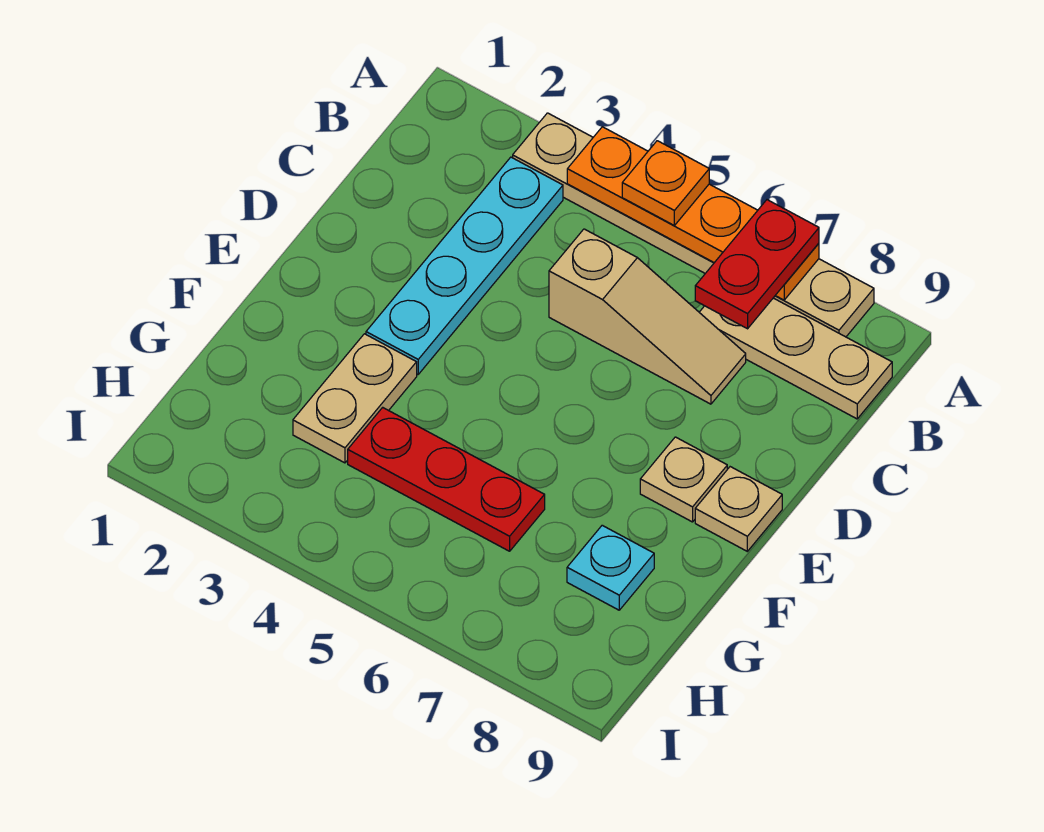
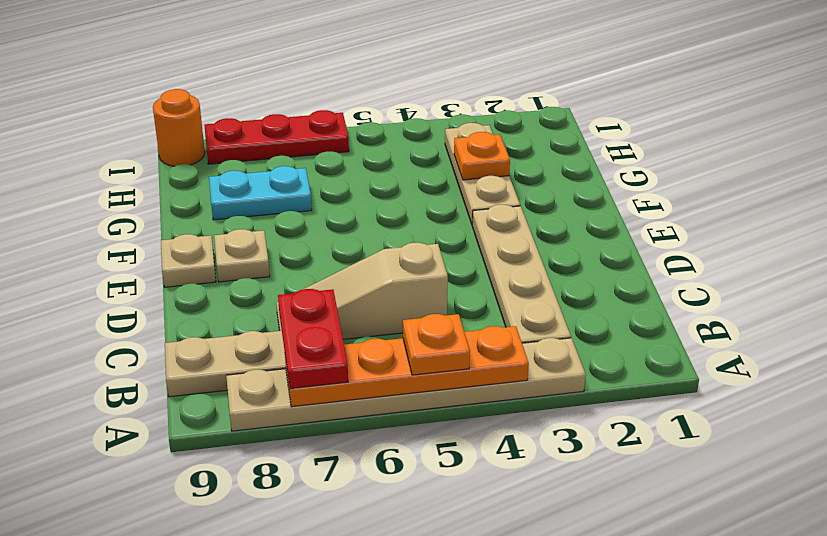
cyan 1x4 plate [366,157,563,374] -> tan 1x4 plate [472,205,571,343]
tan 1x2 plate [293,334,417,463] -> tan 1x3 plate [445,123,520,224]
none -> orange 1x1 plate [454,132,510,180]
red 1x3 plate [348,407,545,551] -> red 1x3 plate moved to [204,110,349,164]
cyan 1x1 plate [567,525,654,610] -> cyan 1x2 plate [209,166,312,220]
none -> orange 1x1 round brick [153,89,205,166]

